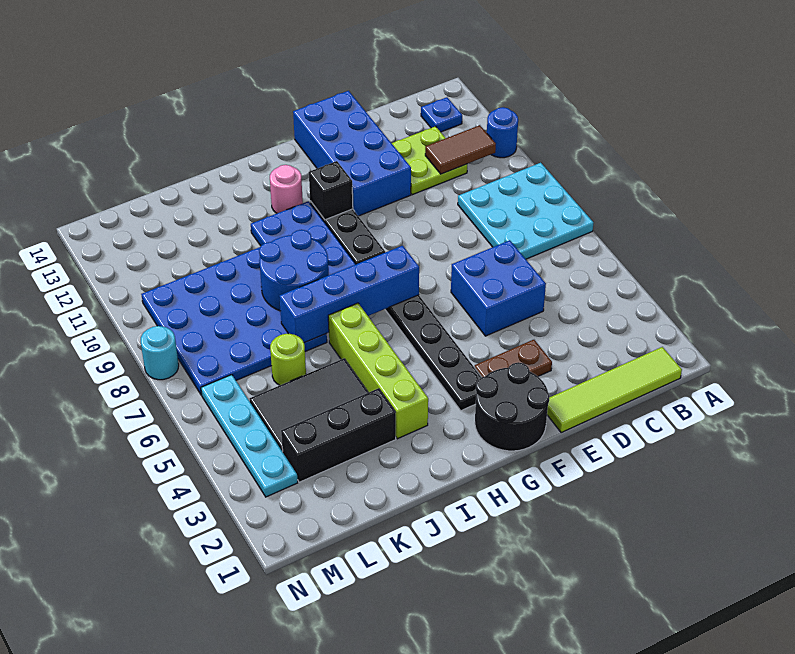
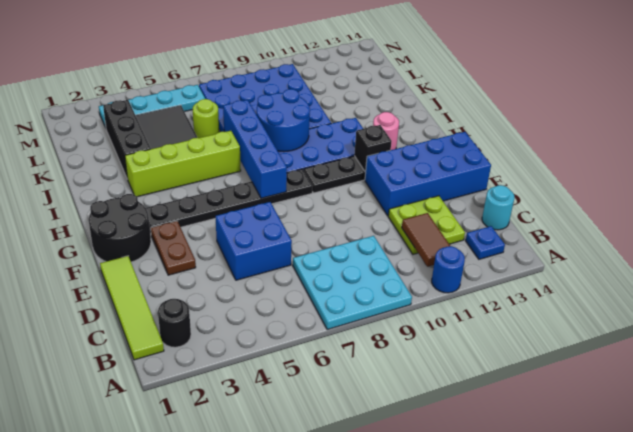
none -> black 1x1 round brick [158,299,191,347]
cyan 1x1 round brick [141,326,179,380] -> cyan 1x1 round brick moved to [482,185,514,230]

